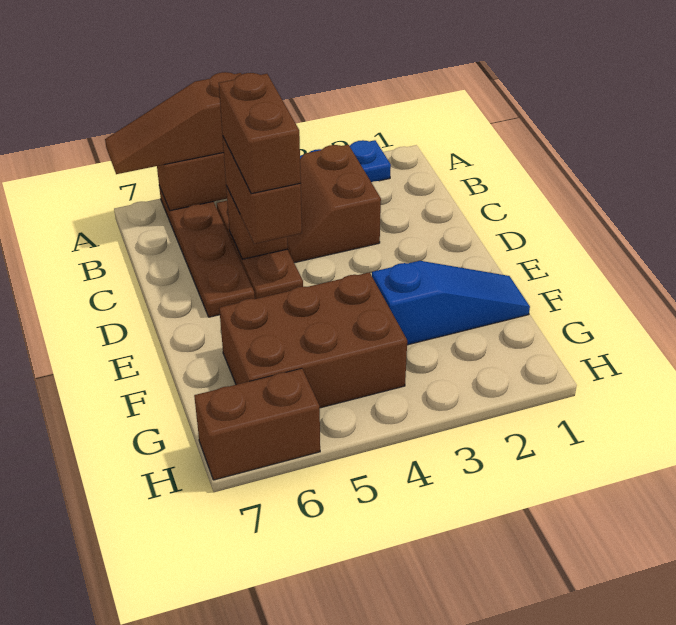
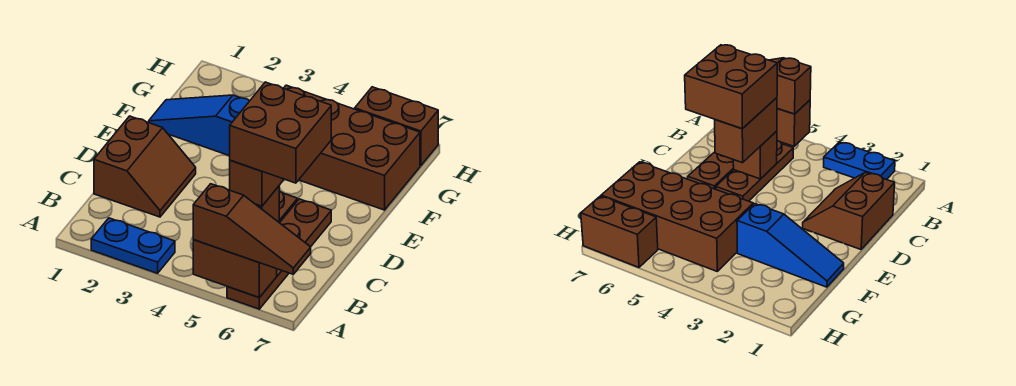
brown 2x2 slope [287,145,381,263] -> brown 2x2 slope moved to [94,116,196,217]
brown 1x2 brick [219,73,301,194] -> brown 2x2 brick [230,82,331,183]
brown 2x3 brick [219,272,407,408] -> brown 2x4 brick [284,85,420,210]

